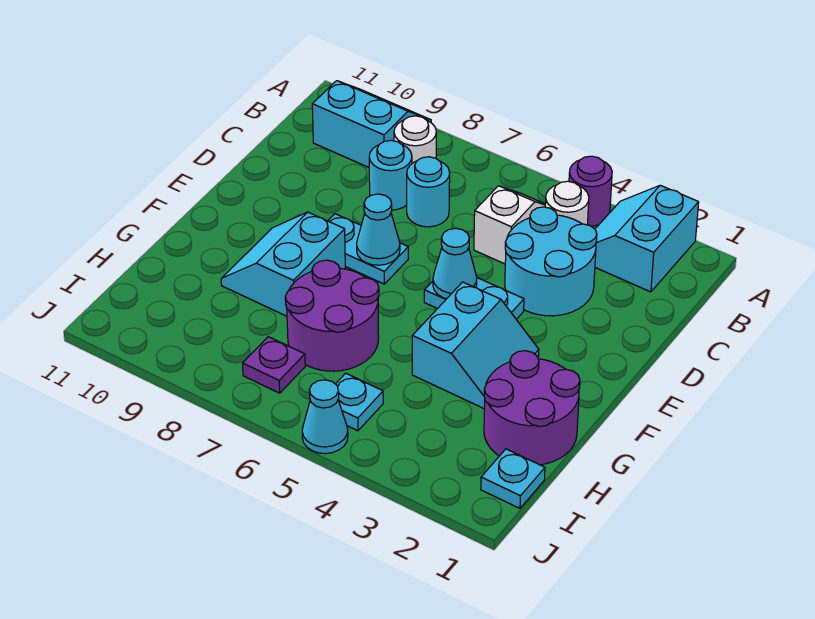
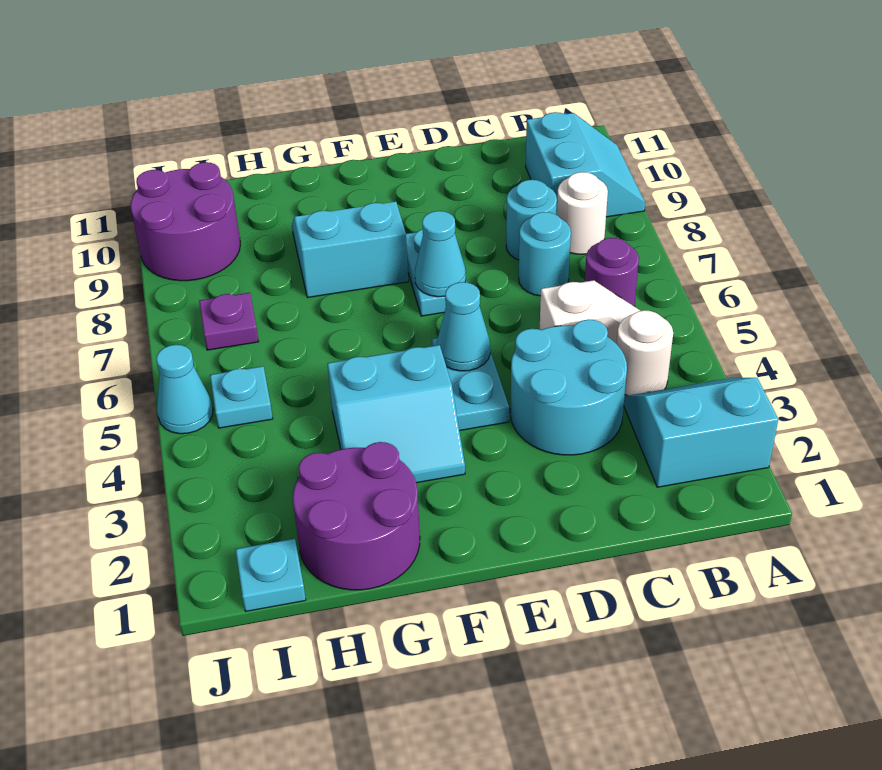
purple 1x1 round brick [569,156,612,226] -> purple 1x1 round brick moved to [585,238,639,306]
purple 2x2 round brick [285,260,379,371] -> purple 2x2 round brick moved to [131,162,240,281]

